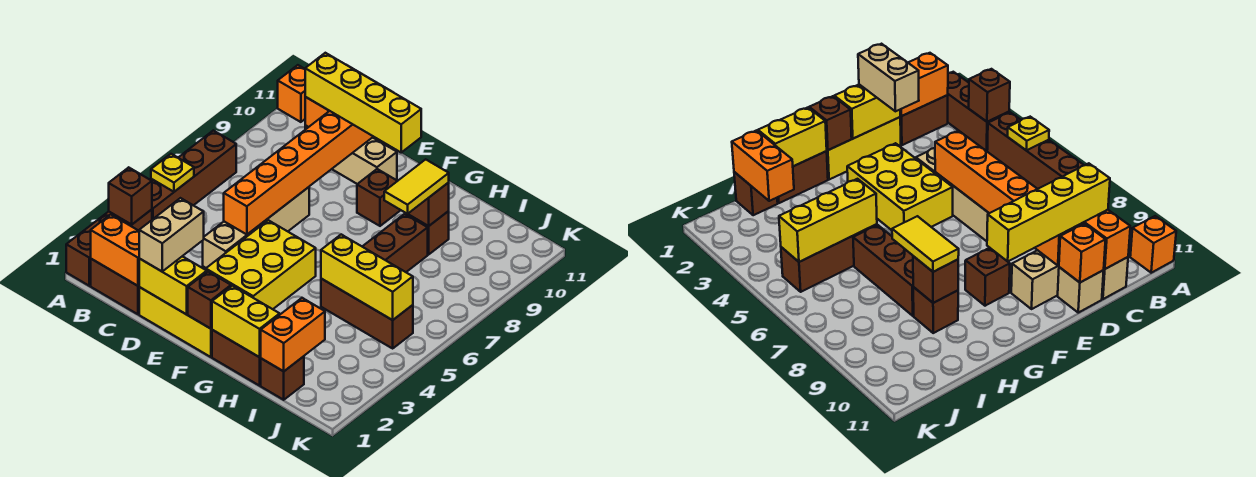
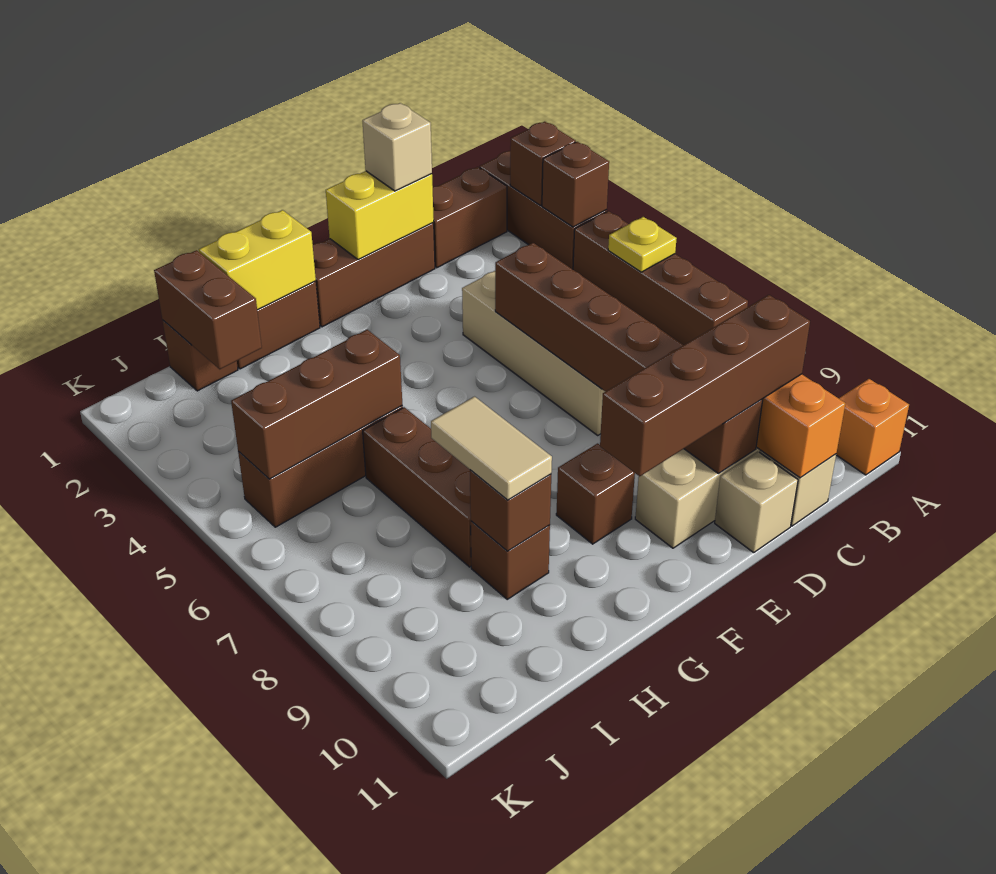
orange 1x2 brick [91,214,139,286] -> none
yellow 1x4 brick [305,53,421,153] -> brown 1x4 brick [600,295,810,476]
yellow 1x3 brick [139,287,212,357] -> brown 1x3 brick [313,223,435,327]
tan 1x2 brick [139,198,204,271] -> tan 1x1 brick [362,103,432,191]
orange 1x6 brick [224,111,373,235] -> brown 1x6 brick [495,243,763,474]
orange 1x1 brick [1059,224,1106,282] -> none
yellow 2x3 brick [206,220,316,309] -> none
brown 1x1 brick [188,272,231,329] -> brown 1x1 brick moved to [510,122,576,205]
yellow 1x3 brick [321,235,413,320] -> brown 1x3 brick [231,330,402,479]
yellow 1x2 tile [384,159,449,214] -> tan 1x2 tile [431,397,552,500]
orange 1x2 brick [261,298,325,371] -> brown 1x2 brick [154,250,262,369]

